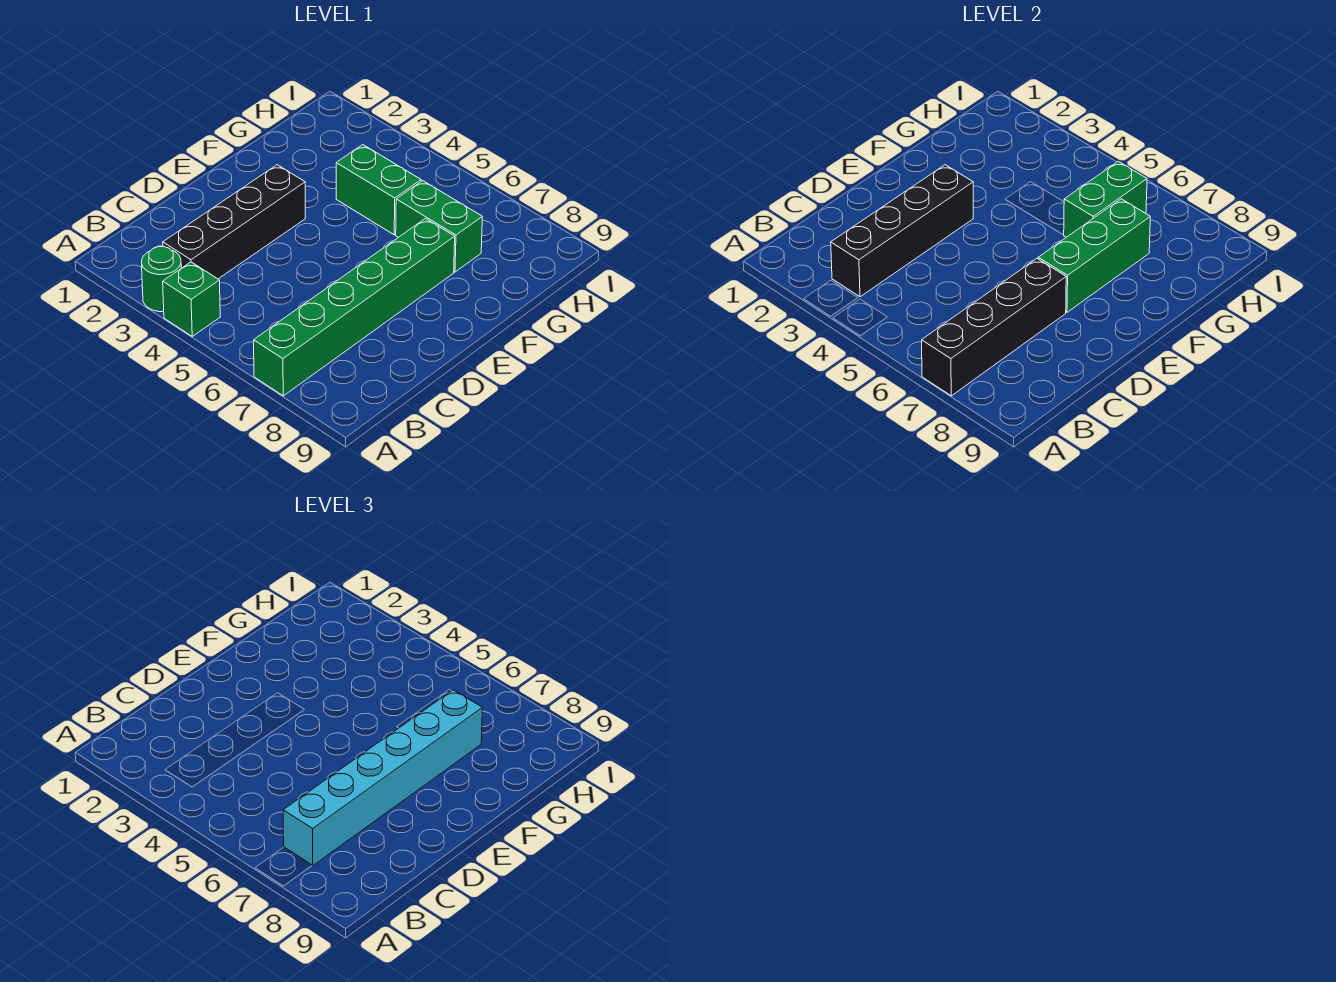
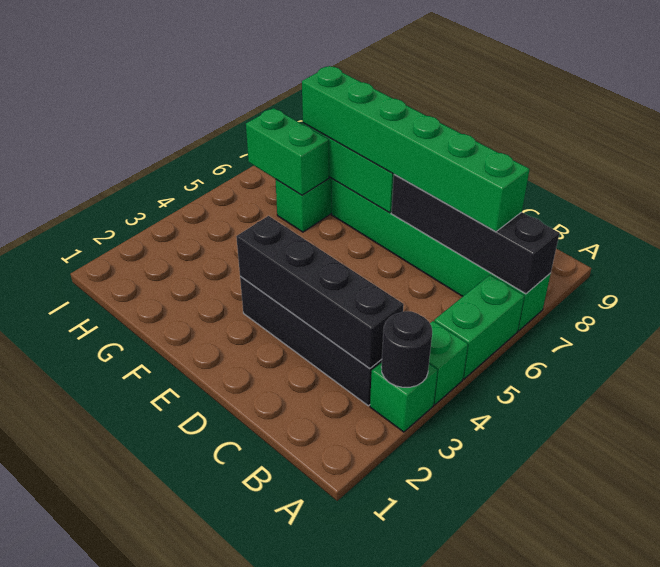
green 1x1 round brick [142,247,181,312] -> green 1x1 brick [370,362,438,432]
none -> black 1x1 round brick [381,311,432,387]
cyan 1x6 brick [283,690,482,865] -> green 1x6 brick [302,66,530,232]
green 1x2 brick [336,145,421,235] -> green 1x2 brick moved to [434,275,524,379]

